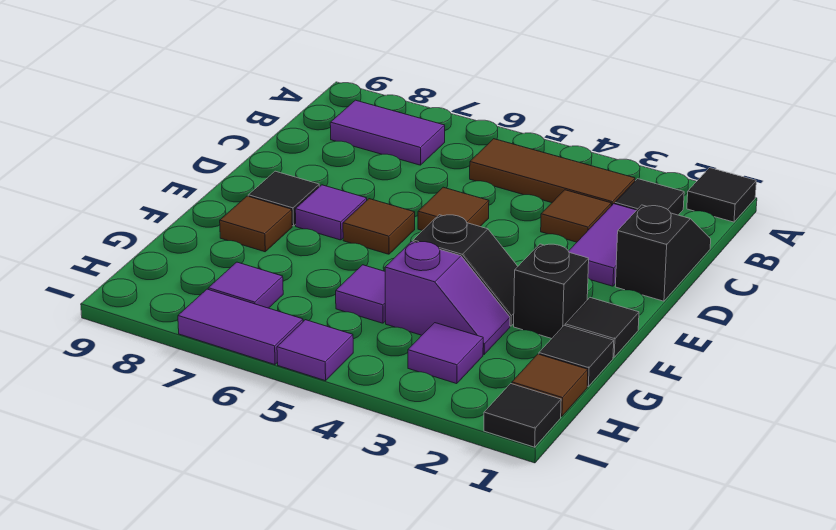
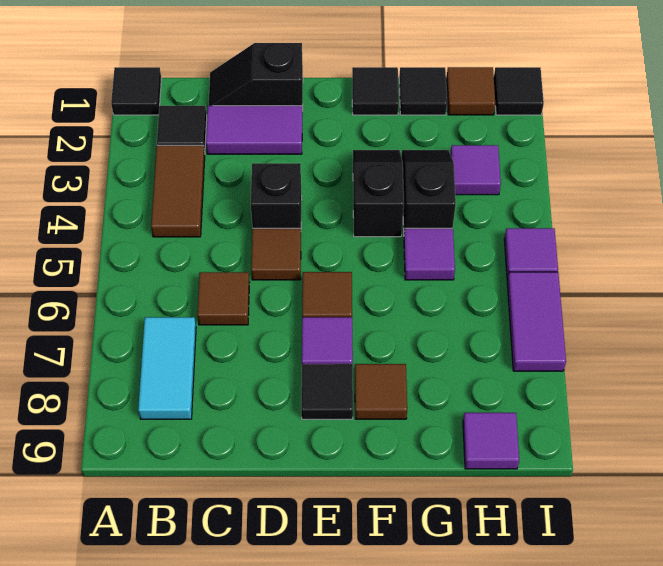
brown 1x3 tile [470,139,635,206] -> brown 1x2 tile [151,145,205,237]
purple 1x2 tile [330,100,445,165] -> cyan 1x2 tile [138,317,196,419]
brown 1x1 tile [541,190,611,242] -> brown 1x1 tile moved to [197,272,250,325]
black 1x1 brick [514,244,589,339] -> black 1x1 brick moved to [251,163,302,228]
purple 1x2 slope [385,241,510,354] -> black 1x2 slope [402,150,456,231]
purple 1x1 tile [208,262,283,308] -> purple 1x1 tile moved to [463,413,519,469]

